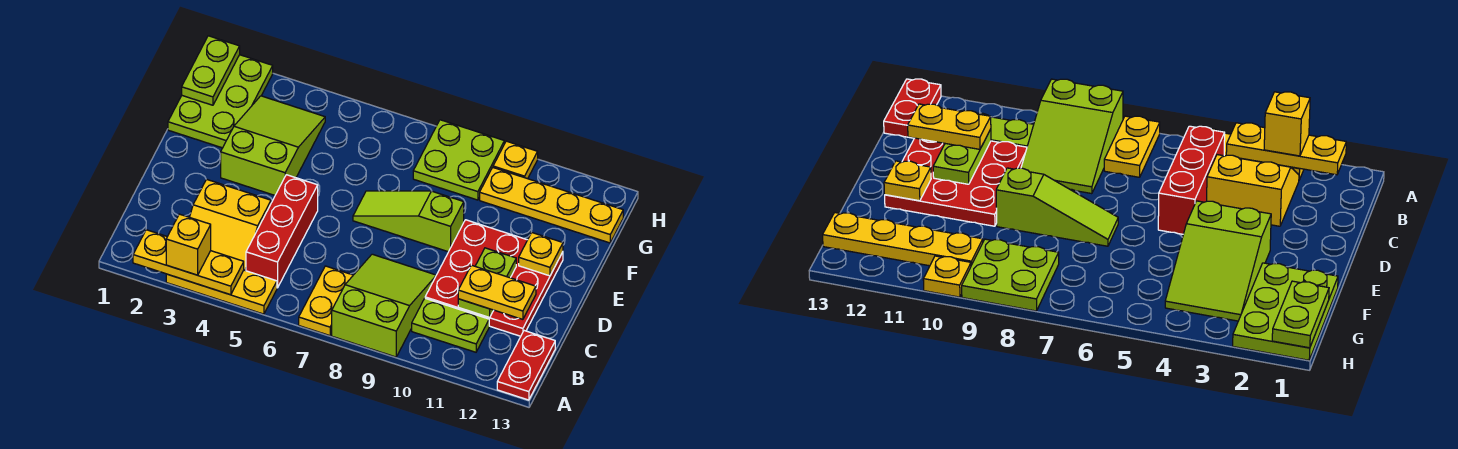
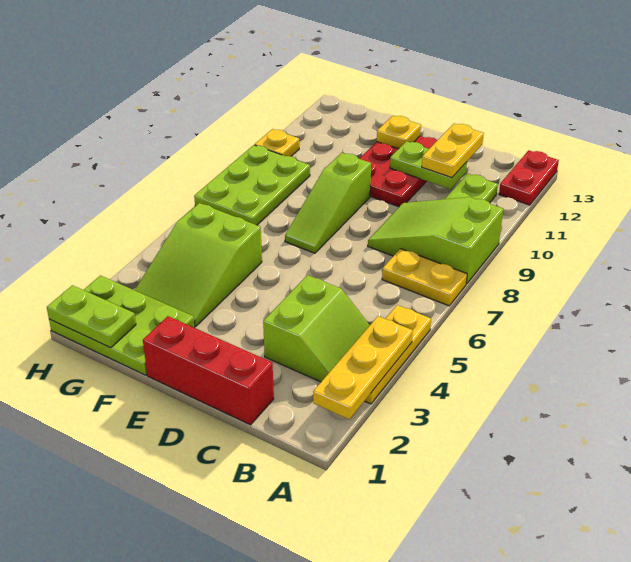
yellow 1x1 brick [166,214,211,275] -> none
red 1x2 plate [497,331,555,400] -> red 1x2 plate turned to [499,150,559,205]
yellow 2x2 slope [190,179,271,271] -> lime 2x2 slope [263,275,370,382]
red 1x3 brick [246,175,318,288] -> red 1x3 brick moved to [143,316,274,425]
red 3x3 plate [425,220,563,336] -> red 2x3 plate [359,136,437,207]
lime 2x3 slope [221,96,325,195] -> lime 2x3 slope turned to [135,203,262,327]
lime 2x2 plate [413,120,504,200] -> lime 2x3 plate [194,145,310,225]
yellow 1x4 plate [480,168,623,243] -> none

